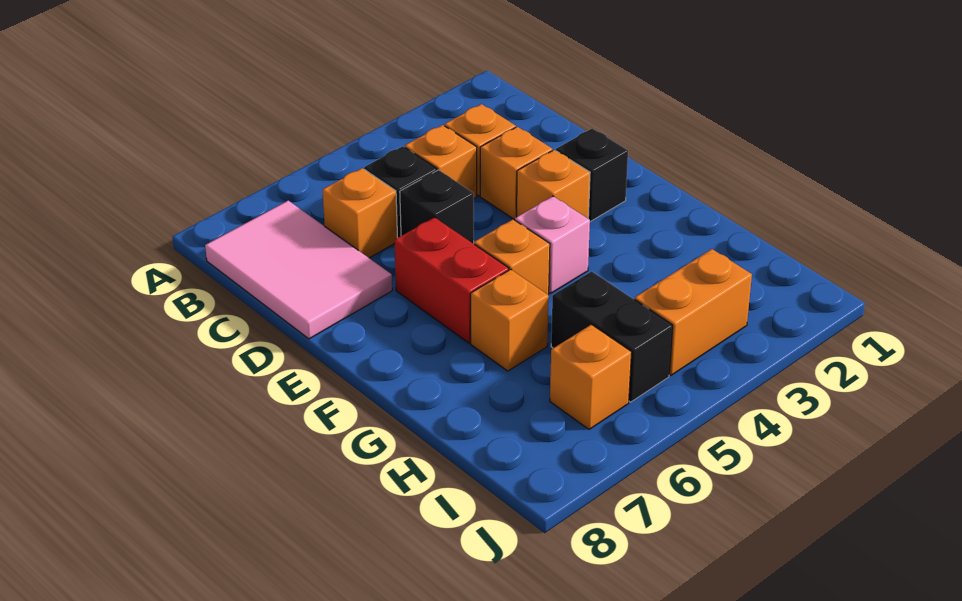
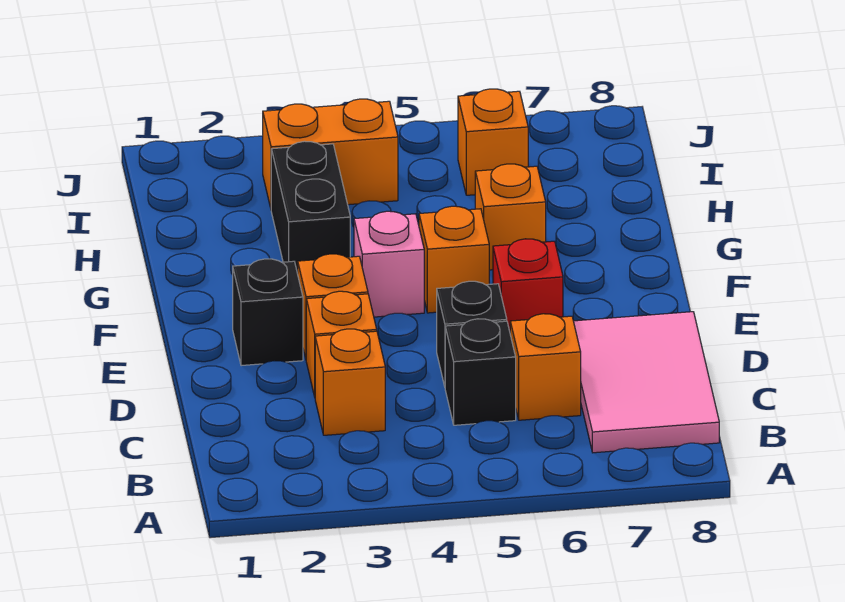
orange 1x1 brick [405,125,477,198] -> none
red 1x2 brick [394,217,509,343] -> red 1x1 brick [493,239,563,331]
black 1x2 brick [551,271,673,402] -> black 1x2 brick moved to [271,141,350,274]

